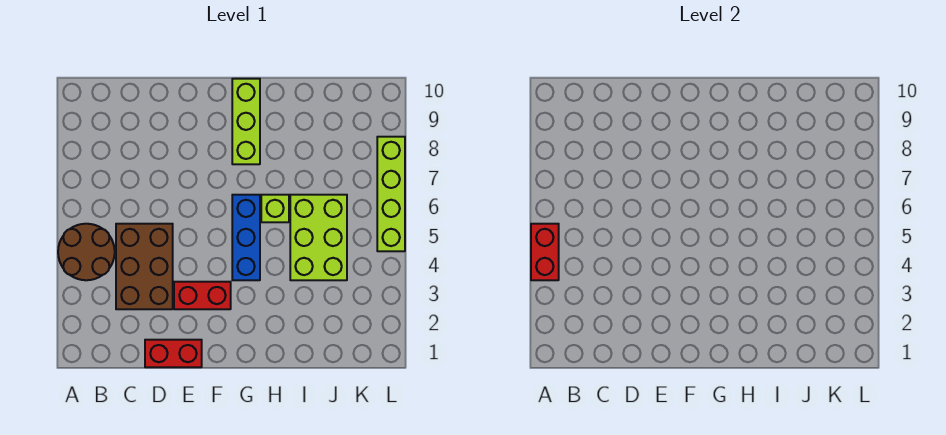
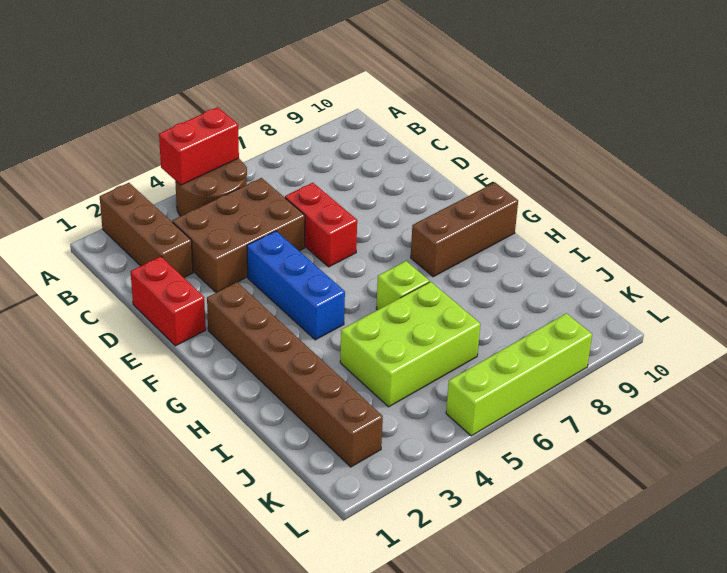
none -> brown 1x3 brick [100,183,193,277]
red 1x2 brick [174,282,231,309] -> red 1x2 brick moved to [285,183,357,267]
none -> brown 1x6 brick [207,282,383,467]
blue 1x3 brick [232,195,260,280] -> blue 1x3 brick turned to [247,231,345,340]
lime 1x3 brick [232,79,260,164] -> brown 1x3 brick [411,183,518,277]

